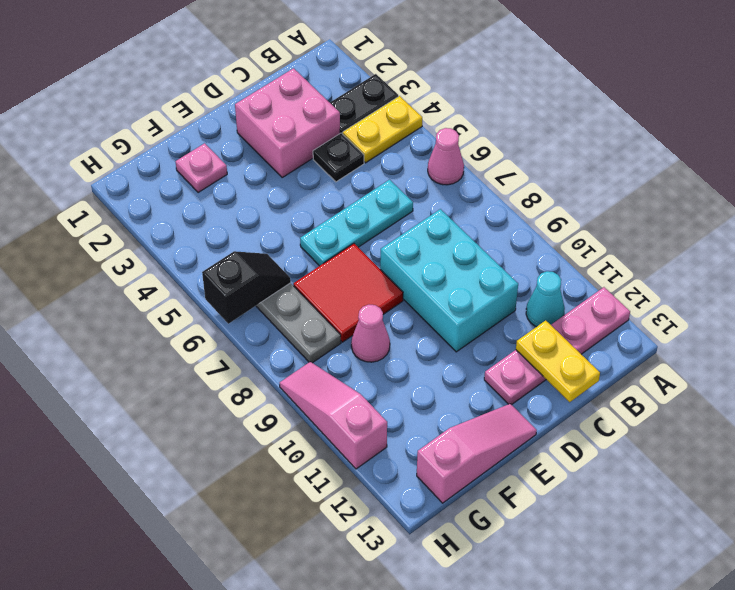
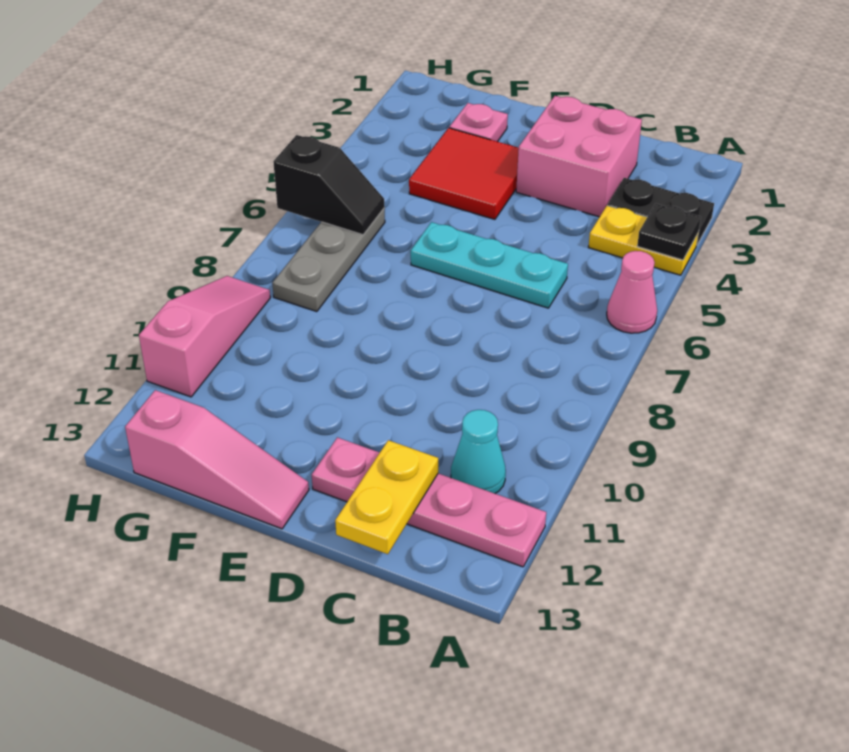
black 1x1 plate [313,133,364,182] -> black 1x1 plate moved to [637,204,701,260]
cyan 2x3 brick [380,209,518,352] -> none
red 2x2 tile [293,244,403,342] -> red 2x2 tile moved to [409,128,519,219]
pink 1x1 cone [351,305,390,362] -> none

